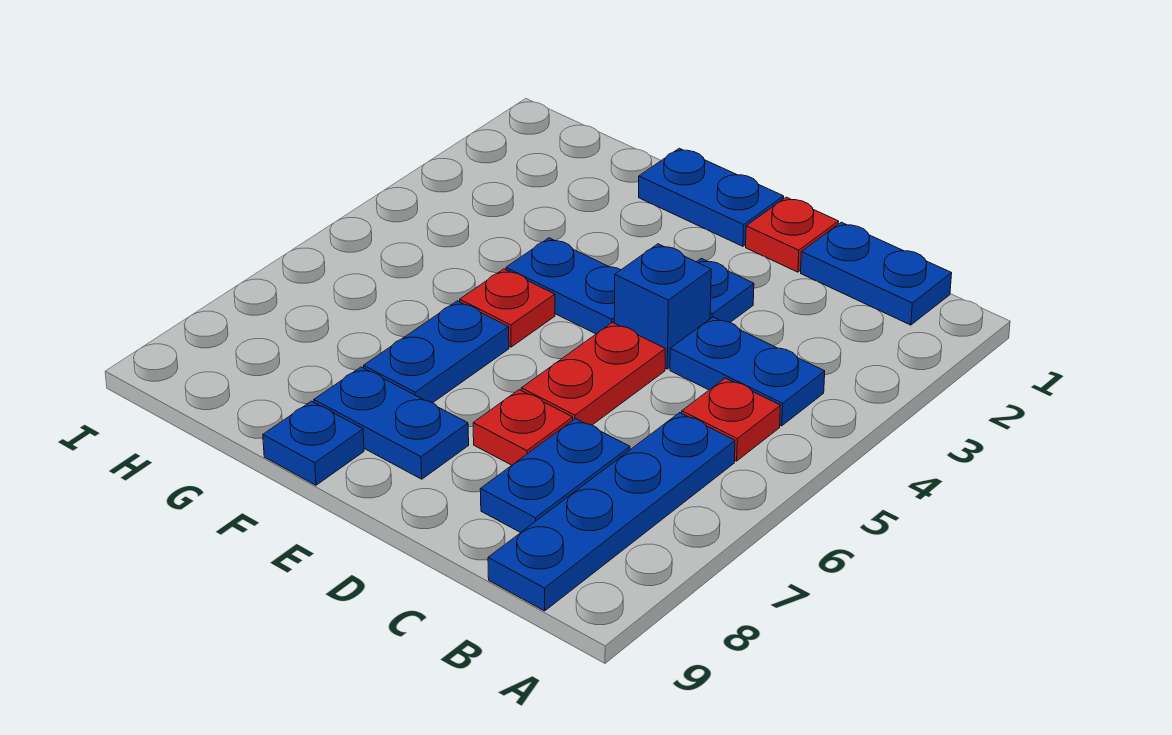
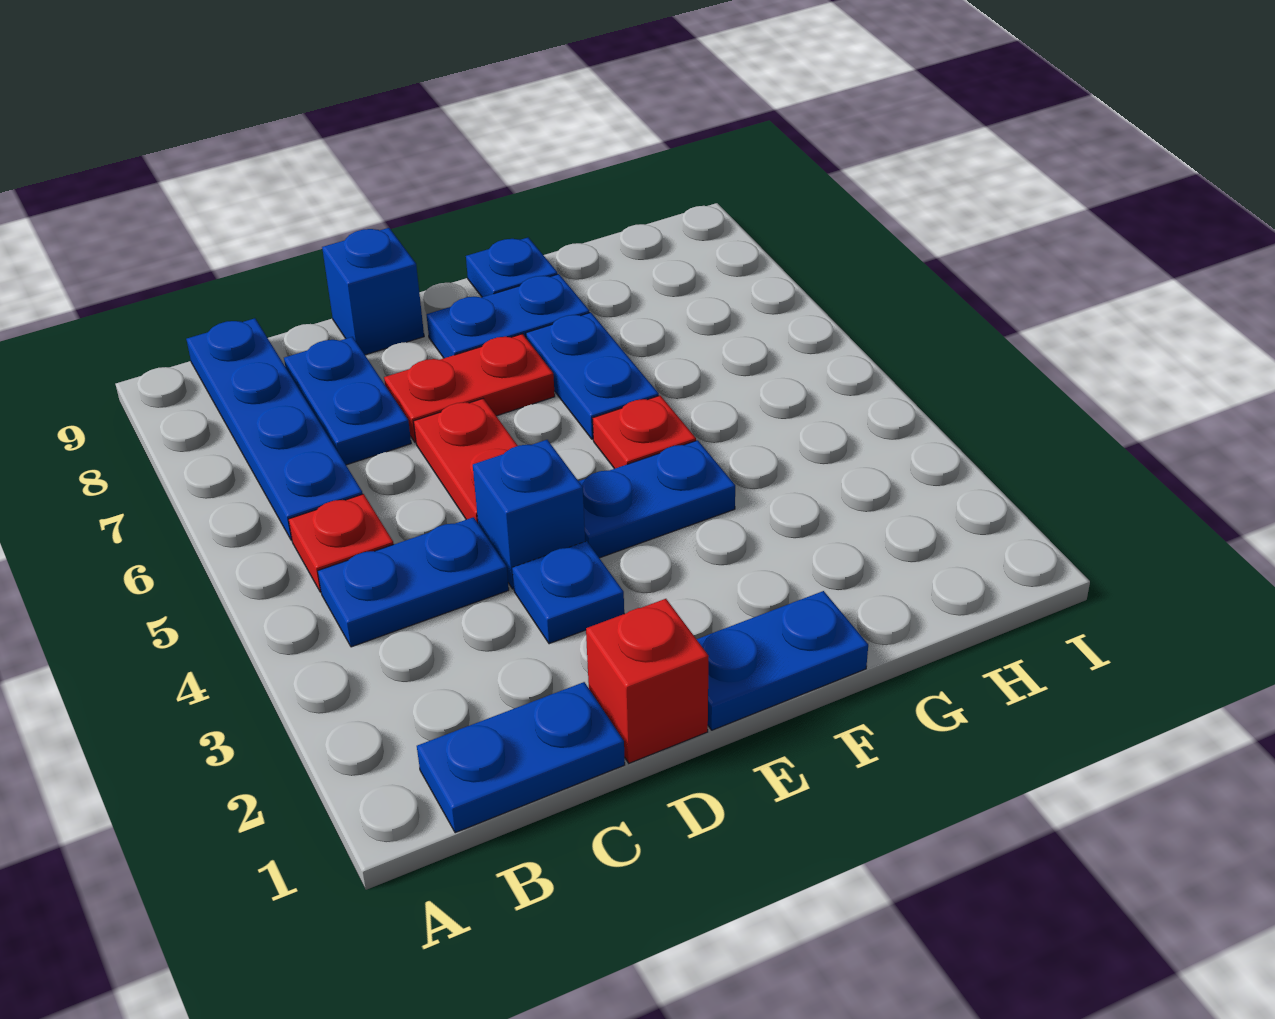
red 1x1 plate [746,197,839,272] -> red 1x1 brick [586,599,709,763]
red 1x1 plate [473,390,573,465] -> red 1x2 plate [384,334,555,442]
none -> blue 1x1 brick [322,228,424,355]

